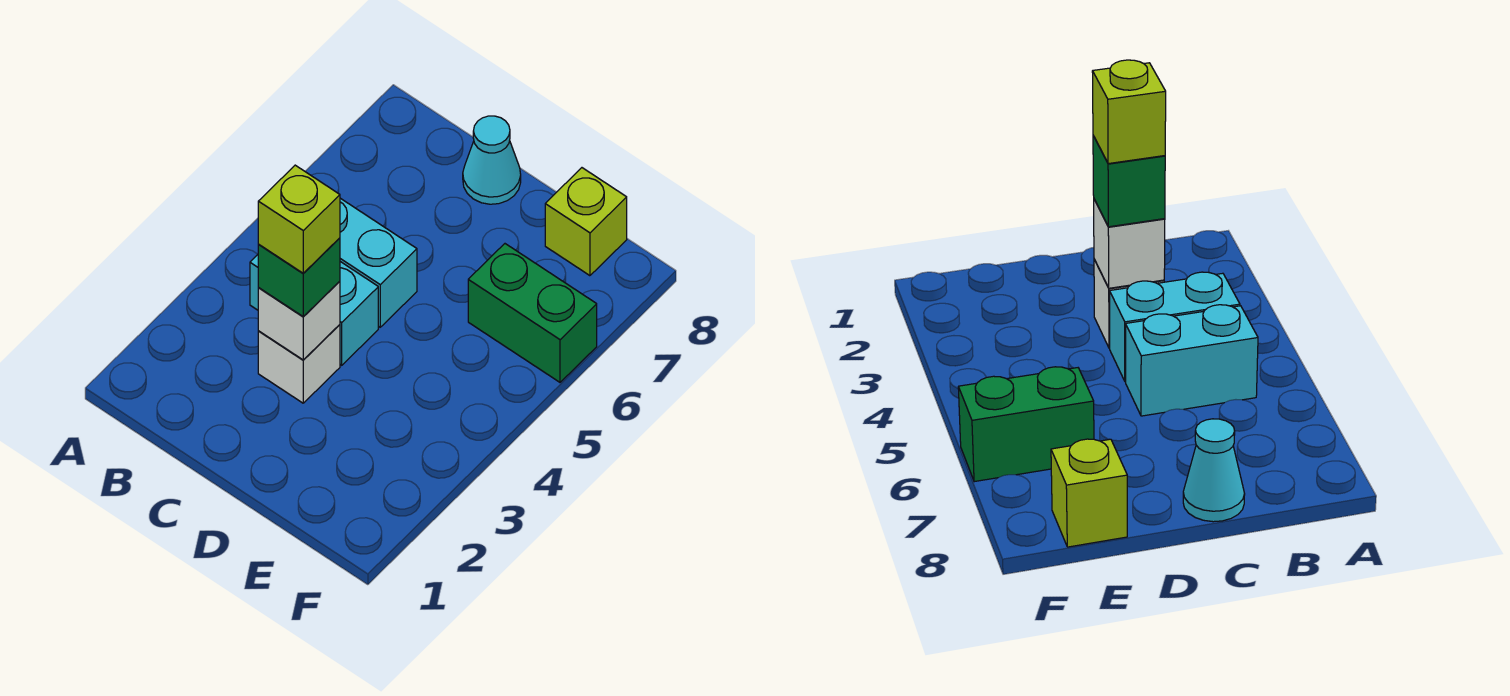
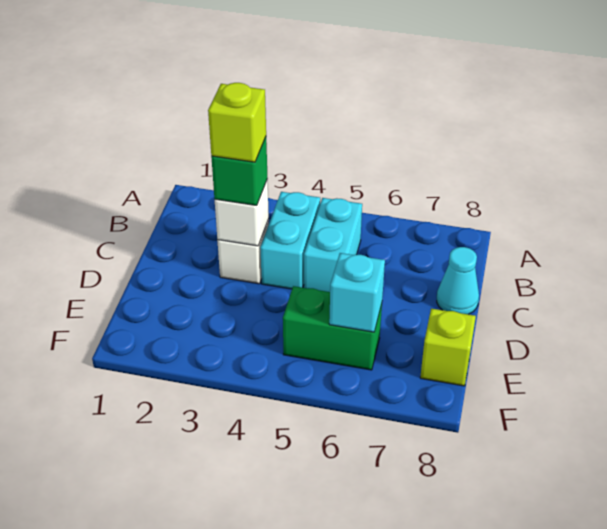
green 1x2 brick [468,244,597,382] -> green 1x2 brick turned to [283,286,382,370]
none -> cyan 1x1 brick [329,253,385,332]

